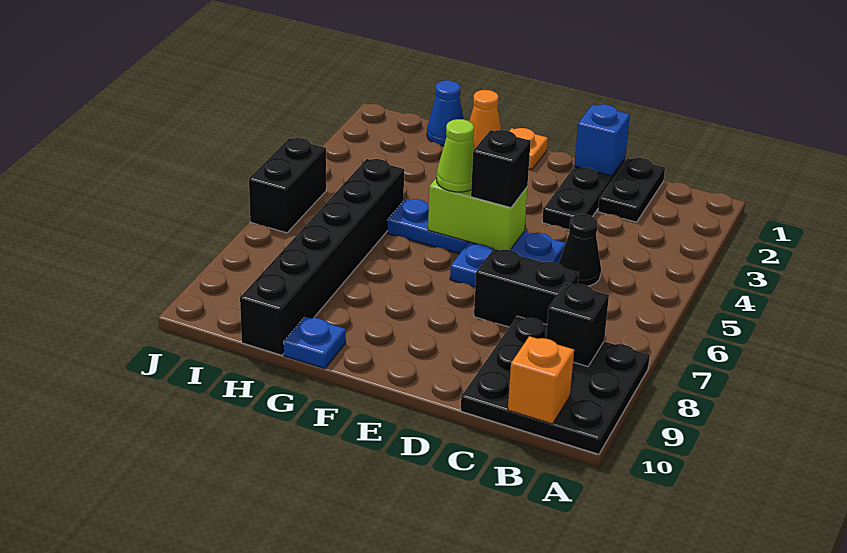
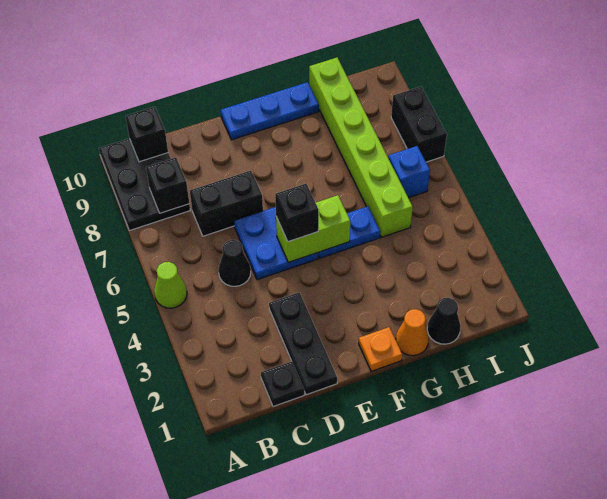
black 3x3 plate [461,316,650,454] -> black 2x3 plate [99,138,190,231]
orange 1x1 brick [508,336,574,424] -> black 1x1 brick [125,107,168,162]
black 1x2 plate [598,158,665,222] -> black 1x1 plate [261,361,304,407]
blue 1x1 brick [574,104,630,176] -> blue 1x1 brick moved to [388,146,430,198]
lime 1x1 cone [436,119,475,192] -> lime 1x1 cone moved to [154,262,187,308]
blue 1x1 plate [284,316,346,369] -> blue 1x3 plate [221,82,319,140]
blue 1x1 cone [427,80,464,146] -> black 1x1 cone [427,298,461,344]
black 1x6 brick [240,159,404,355] -> lime 1x6 brick [309,58,413,237]
black 1x2 brick [249,138,326,233] -> black 1x2 brick moved to [391,87,447,162]

